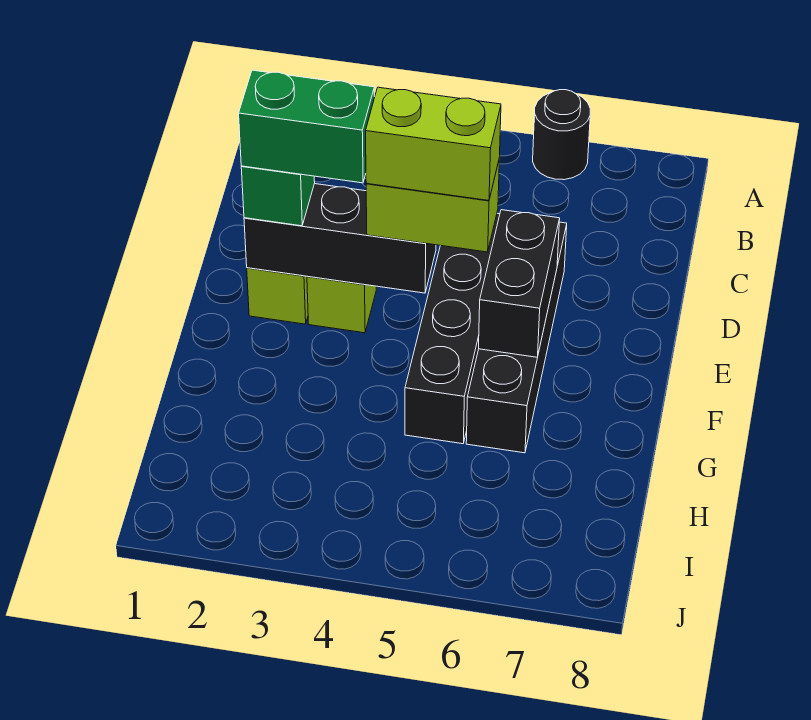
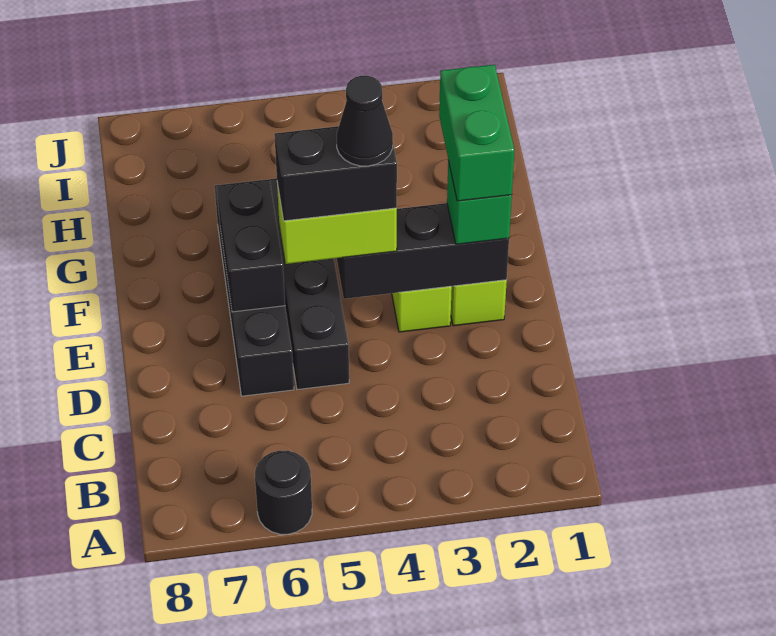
green 1x2 brick [239,70,375,183] -> green 1x2 brick turned to [439,65,515,201]
lime 1x2 brick [366,87,501,201] -> black 1x2 brick [274,126,397,221]
none -> black 1x1 cone [337,76,393,166]

